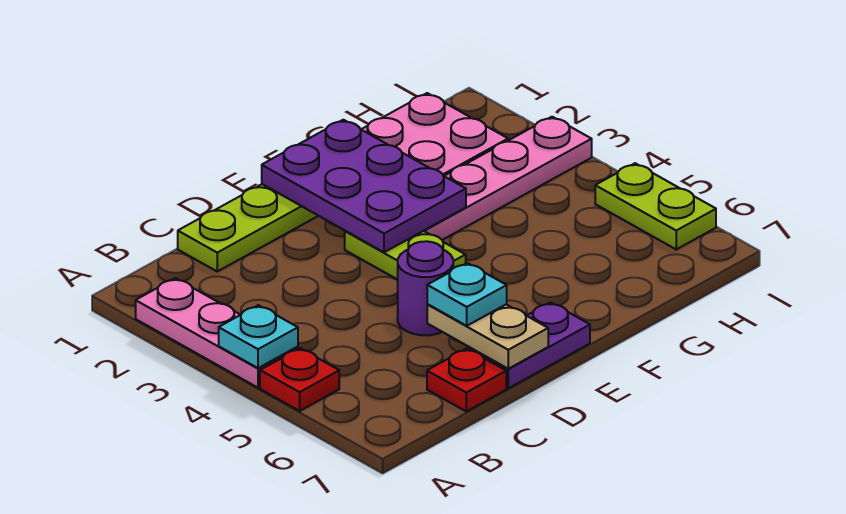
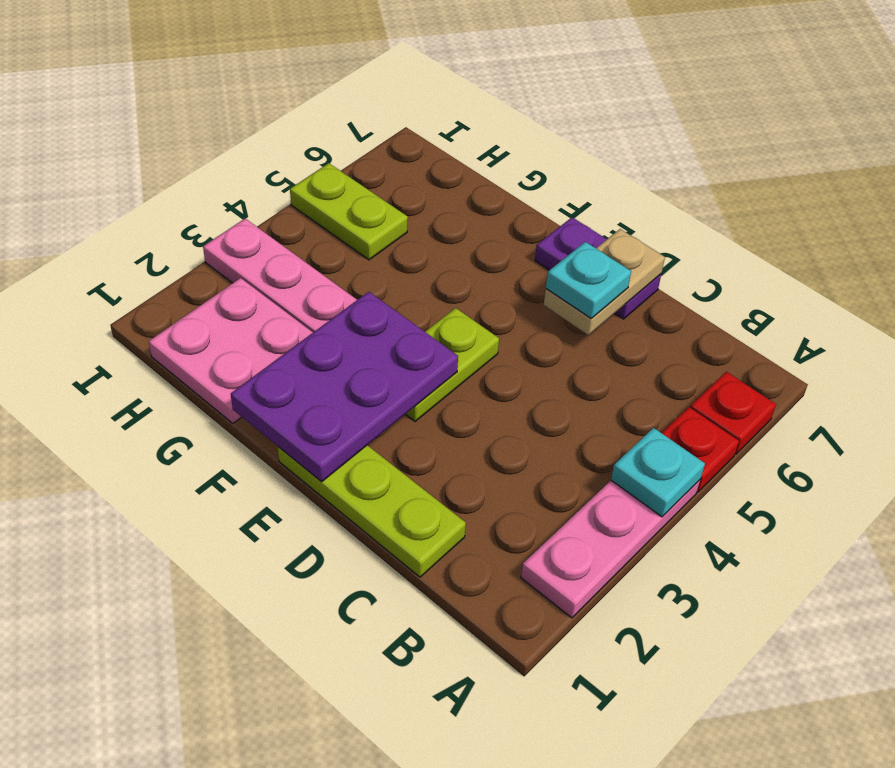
red 1x1 plate [427,349,506,411] -> red 1x1 plate moved to [690,372,776,454]
purple 1x1 round brick [398,241,453,335] -> none
lime 1x2 plate [595,163,716,249] -> lime 1x2 plate turned to [290,163,408,260]

